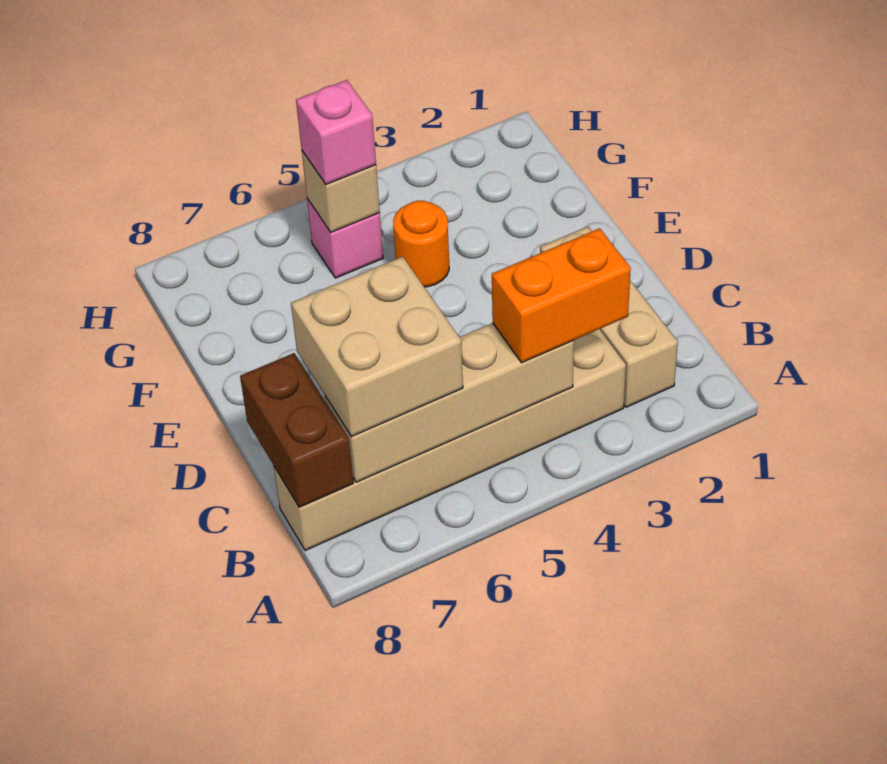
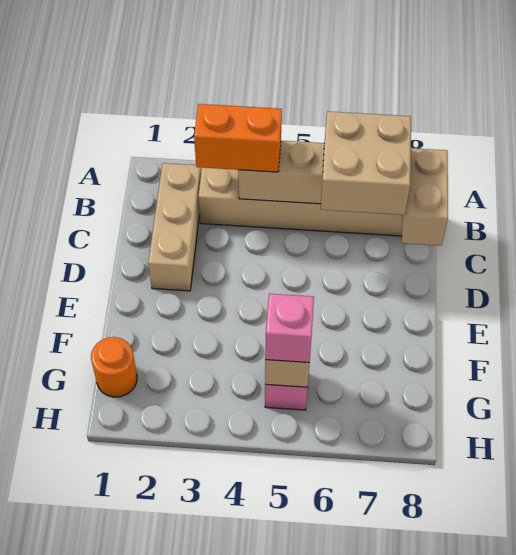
brown 1x2 brick [240,353,353,507] -> tan 1x2 brick [402,148,448,246]
orange 1x1 round brick [393,201,449,287] -> orange 1x1 round brick moved to [91,337,137,397]

